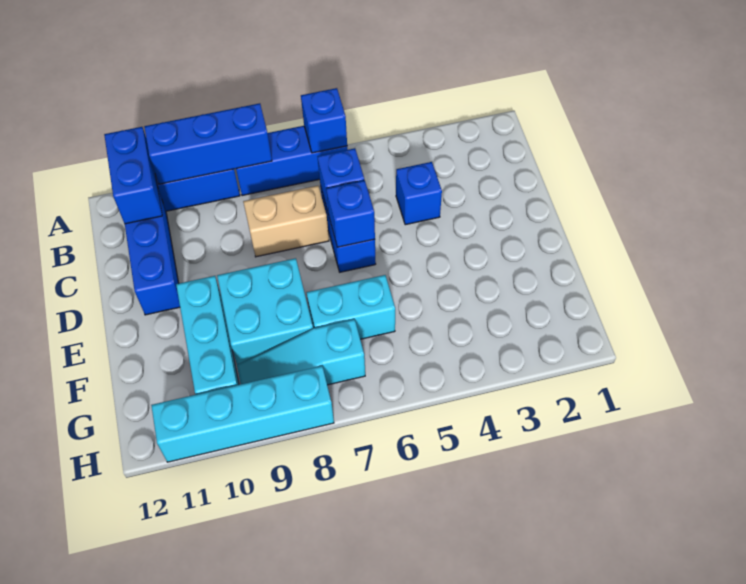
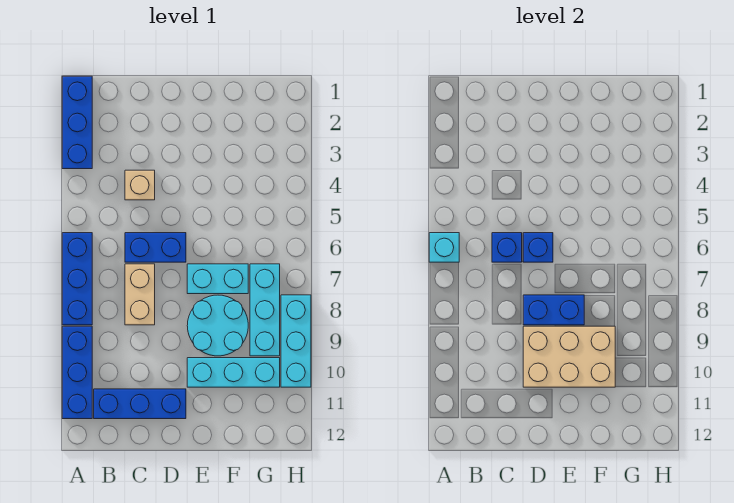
blue 1x1 brick [301,88,347,153] -> cyan 1x1 brick [429,233,459,262]
blue 1x3 brick [144,103,272,184] -> blue 1x3 brick moved to [62,76,92,169]
blue 1x2 brick [104,127,162,224] -> blue 1x2 brick moved to [523,295,584,325]
blue 1x1 brick [396,162,442,225] -> tan 1x1 brick [125,170,155,200]
none -> tan 2x3 brick [523,326,615,387]
cyan 2x2 brick [217,258,313,365] -> cyan 2x2 round brick [187,295,248,356]
cyan 1x2 brick [306,275,395,339] -> cyan 1x2 brick turned to [187,264,248,294]
cyan 1x3 slope [237,319,365,385] -> cyan 1x3 brick [250,264,280,356]
cyan 1x4 brick [151,366,334,462] -> cyan 1x3 brick [281,295,311,387]

